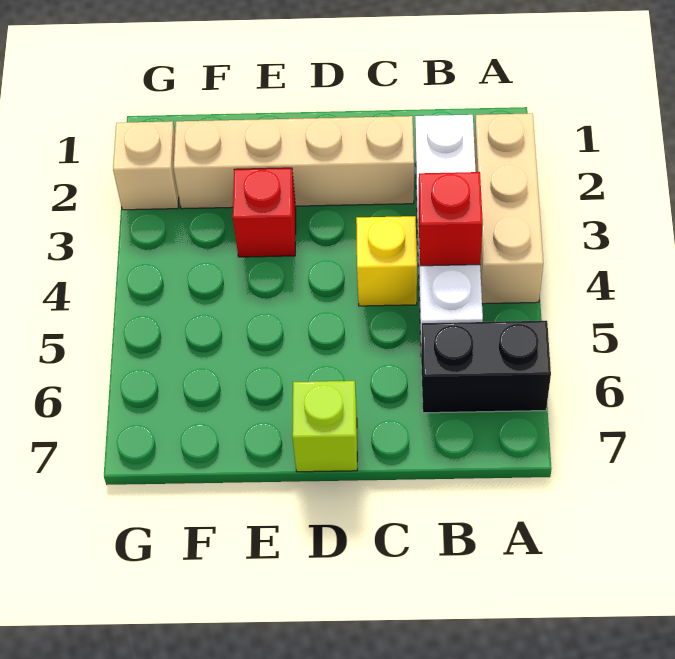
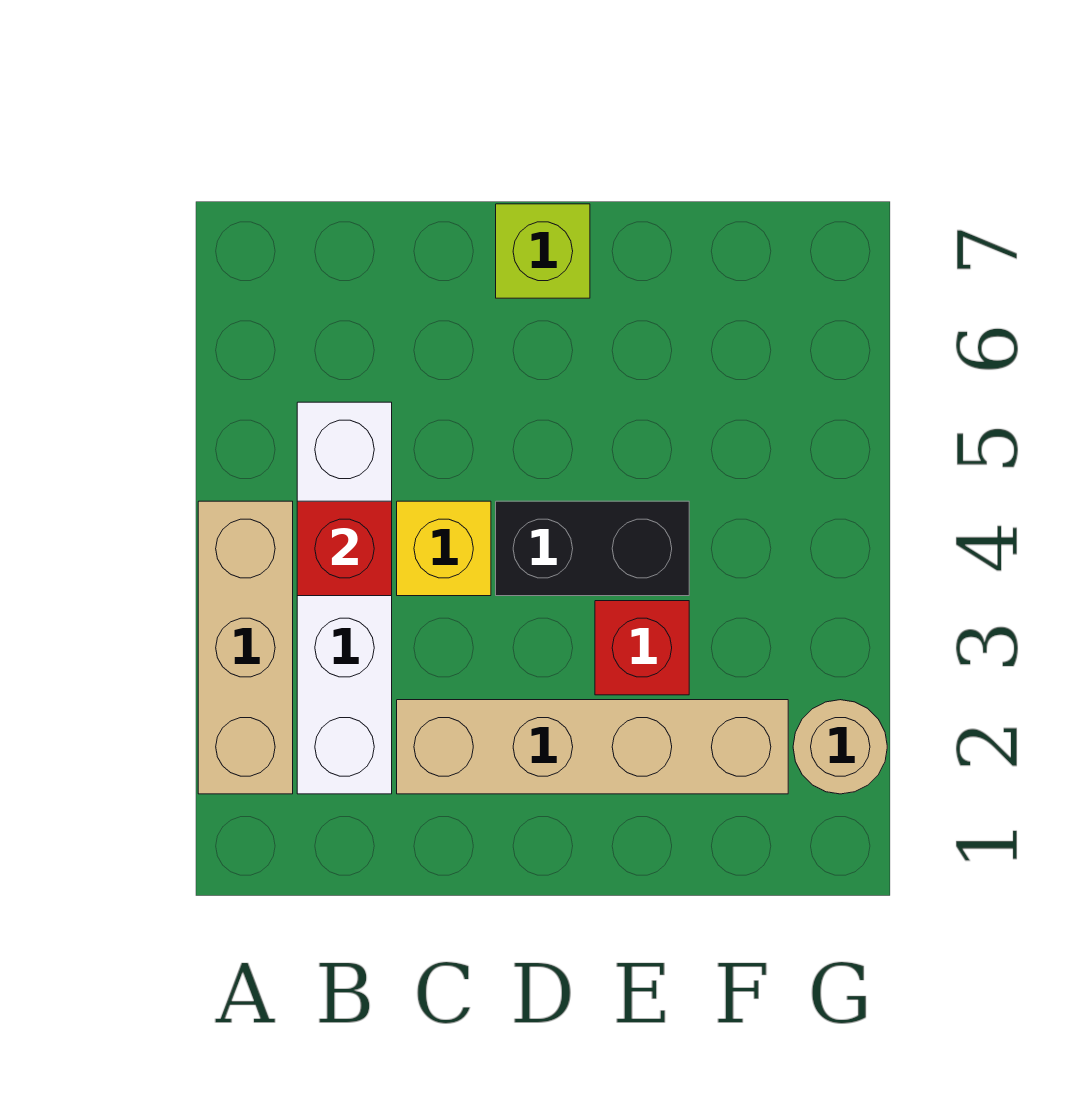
black 1x2 brick [421,321,551,413] -> black 1x2 brick moved to [496,501,689,596]
tan 1x1 brick [113,121,179,210] -> tan 1x1 round brick [793,700,887,794]

